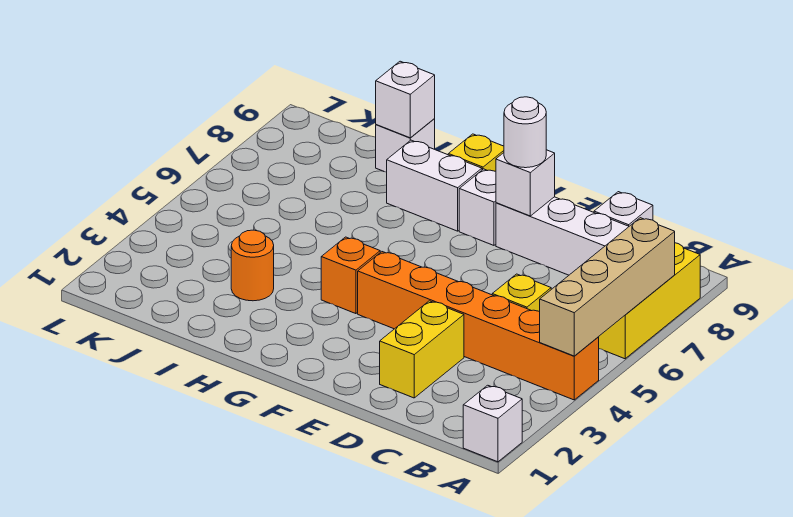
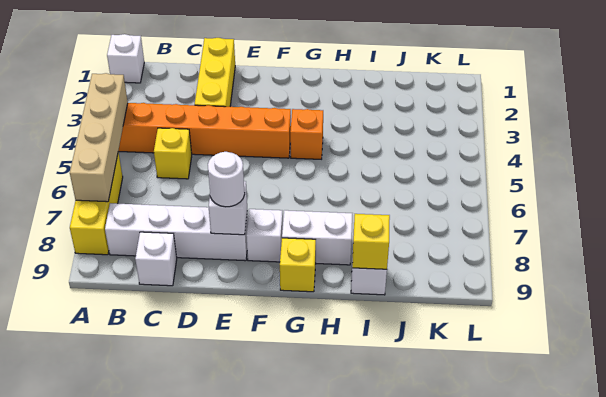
yellow 1x2 brick [380,301,464,398] -> yellow 1x3 brick [195,38,235,107]
orange 1x1 round brick [231,230,274,301] -> none
white 1x1 brick [376,61,435,138] -> yellow 1x1 brick [352,214,390,269]

